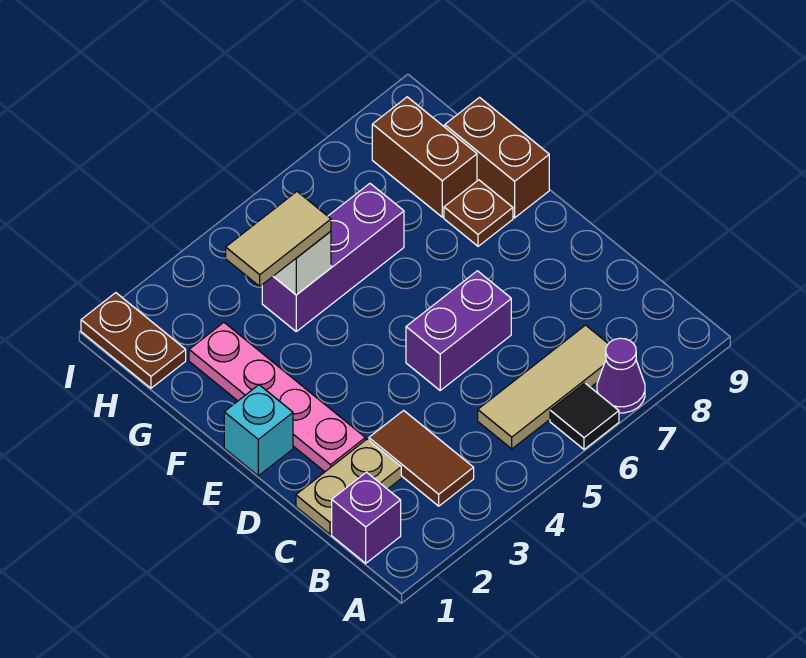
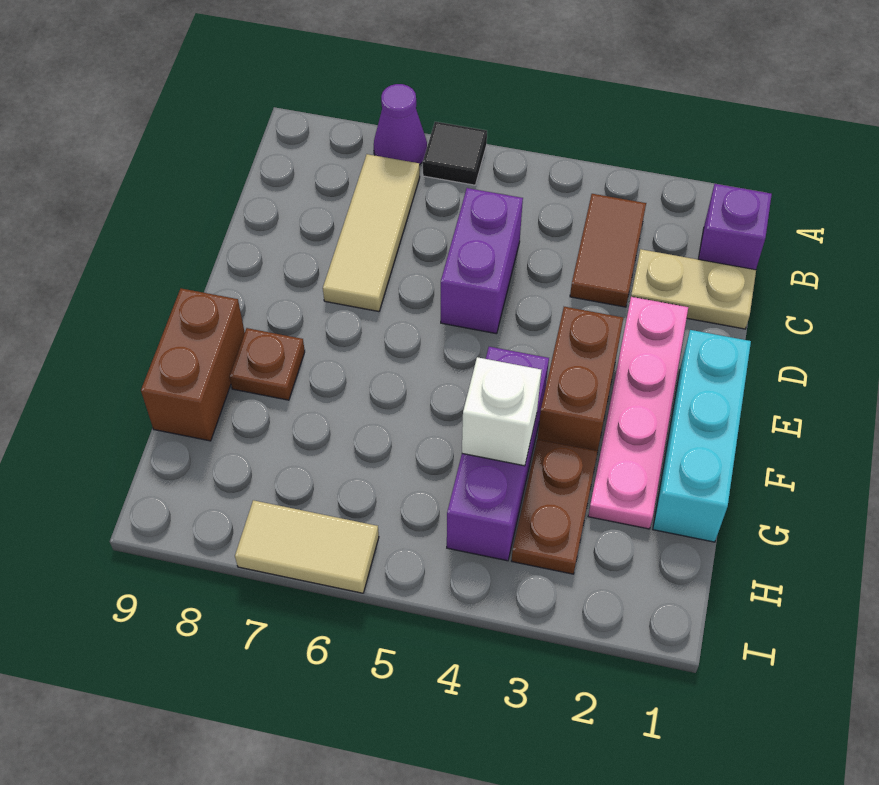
tan 1x3 tile [478,325,608,449] -> tan 1x3 tile turned to [323,154,420,312]
purple 1x2 brick [406,271,511,390] -> purple 1x2 brick turned to [441,188,523,334]
cyan 1x1 brick [224,385,293,476] -> cyan 1x3 brick [653,330,751,542]
tan 1x2 tile [226,192,331,286] -> tan 1x2 tile moved to [235,500,379,593]
purple 1x3 brick [262,184,404,331] -> purple 1x3 brick turned to [447,347,549,561]
brown 1x2 brick [372,97,477,217] -> brown 1x2 brick moved to [537,307,623,451]
brown 1x2 plate [81,293,186,388] -> brown 1x2 plate moved to [512,439,598,574]

